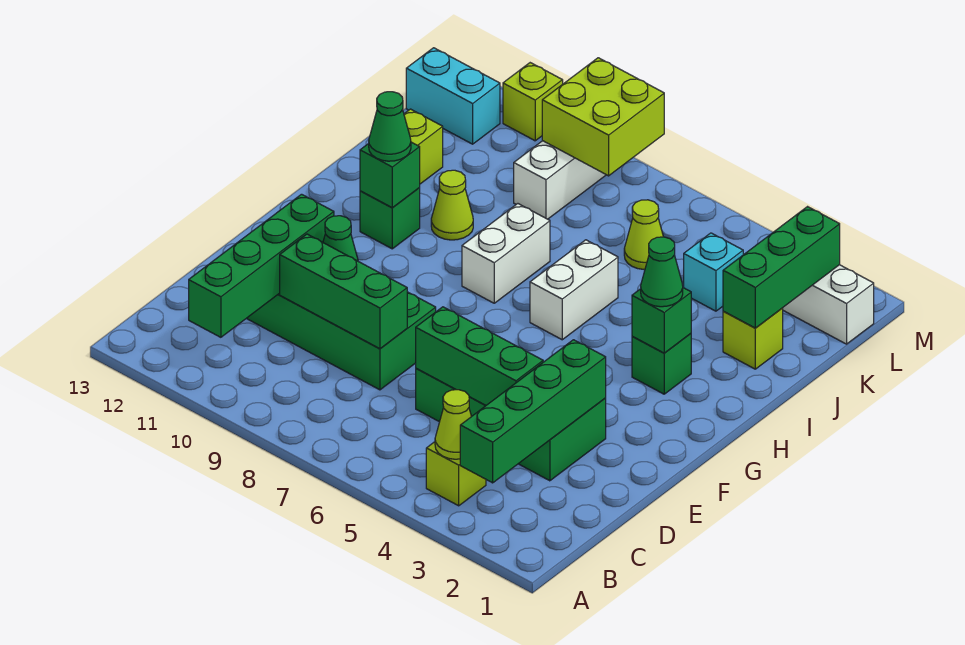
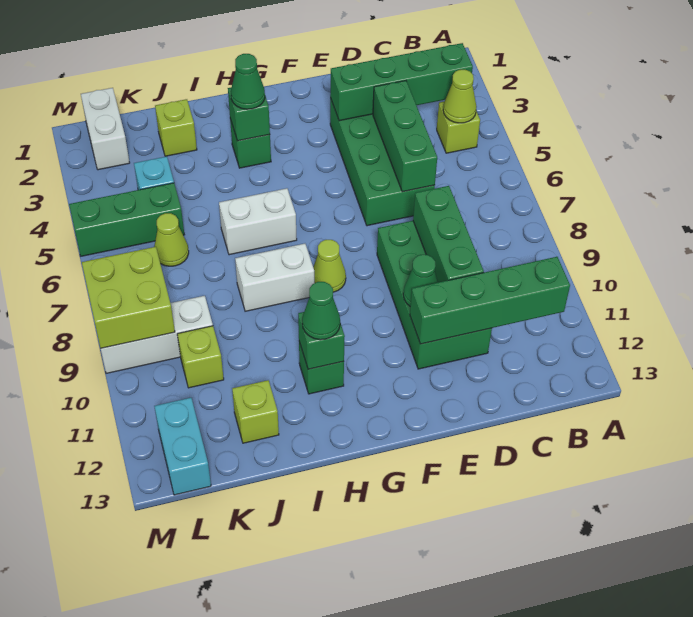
lime 1x1 cone [431,170,473,240] -> lime 1x1 cone moved to [313,240,346,292]
green 1x3 brick [723,207,840,328] -> green 1x3 brick moved to [69,183,184,256]
lime 1x1 brick [503,63,563,141] -> lime 1x1 brick moved to [177,326,224,388]

